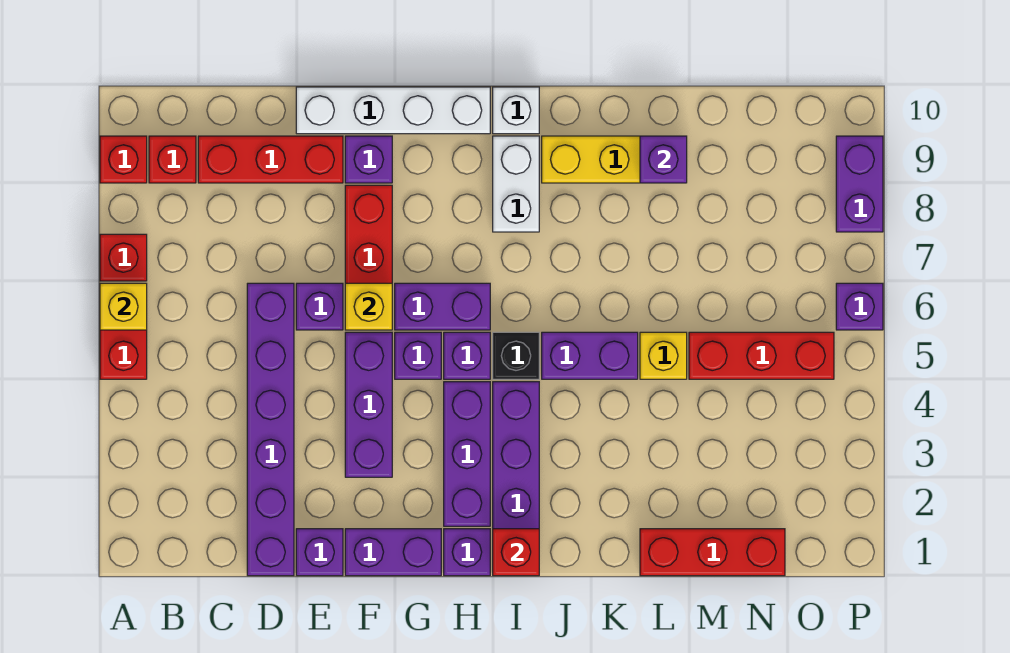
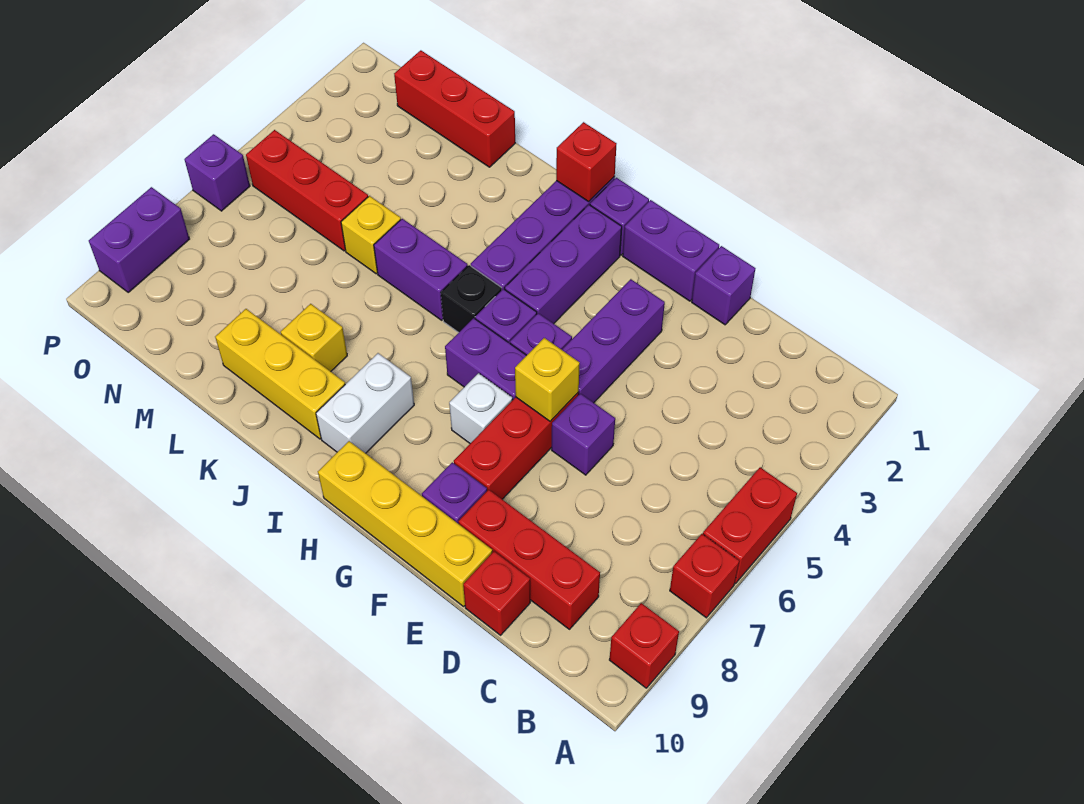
yellow 1x1 brick [100,283,147,330] -> yellow 1x1 brick moved to [281,304,347,371]
red 1x1 brick [149,136,196,183] -> red 1x1 brick moved to [463,551,530,635]
purple 1x6 brick [247,283,294,576] -> none
white 1x4 brick [296,87,490,134] -> yellow 1x4 brick [318,441,492,607]
white 1x1 brick [493,87,539,134] -> white 1x1 brick moved to [449,373,512,443]
purple 1x1 brick [640,136,687,183] -> none

